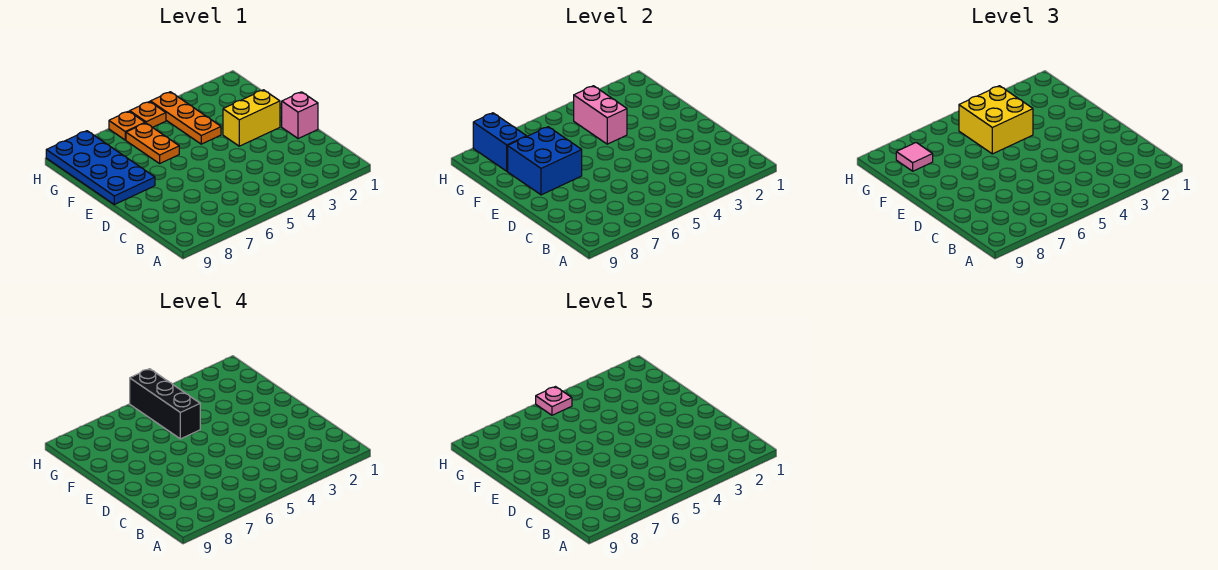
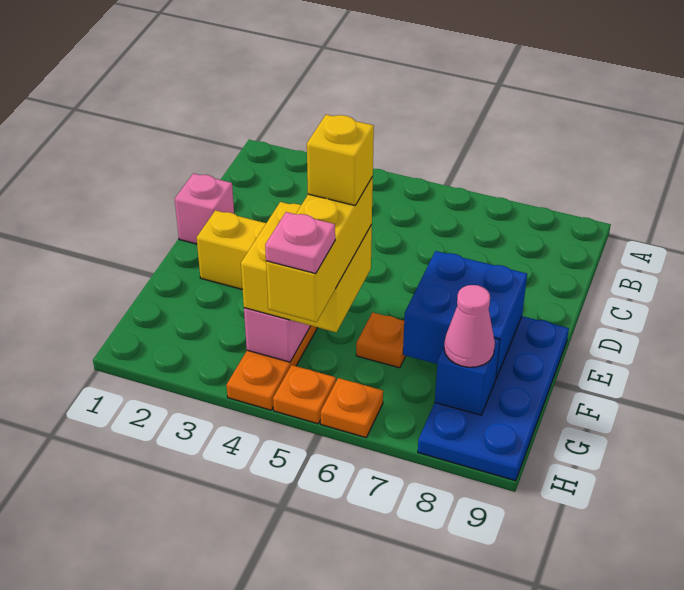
black 1x3 brick [130,369,200,439] -> yellow 1x3 brick [266,177,373,322]
none -> yellow 1x1 brick [307,115,374,205]
orange 1x2 plate [126,123,179,163] -> orange 1x1 plate [356,312,405,368]
blue 1x2 brick [473,113,527,171] -> blue 1x1 brick [435,338,500,415]
pink 1x1 tile [896,143,933,171] -> pink 1x1 cone [444,285,495,367]

